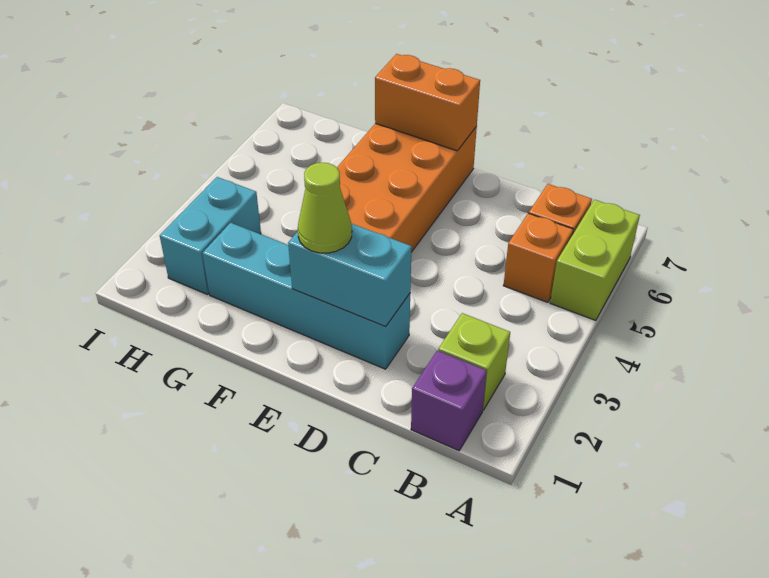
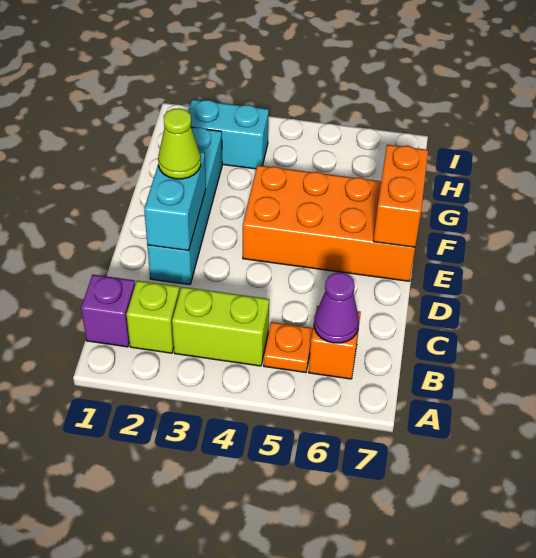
lime 1x2 brick [550,200,640,320] -> lime 1x2 brick moved to [172,287,269,366]
orange 1x1 brick [503,213,573,302] -> orange 1x1 plate [264,322,313,373]
none -> purple 1x1 cone [314,273,359,343]

